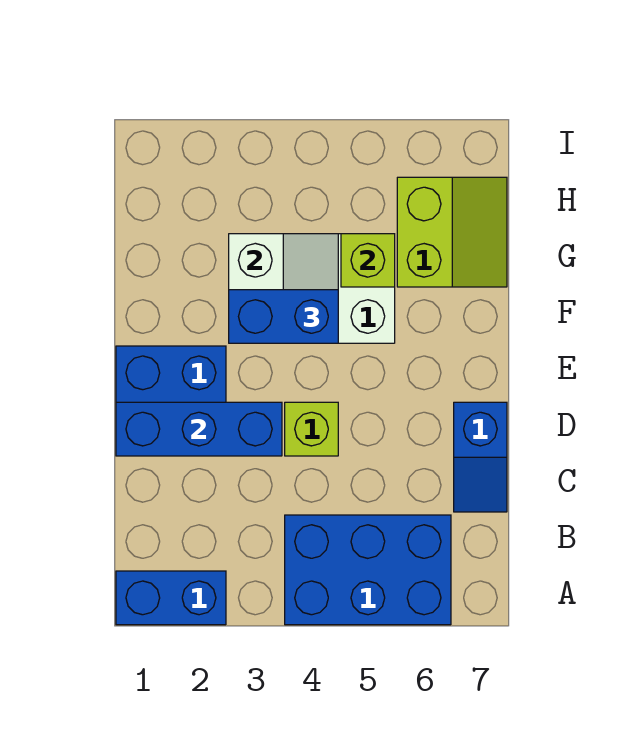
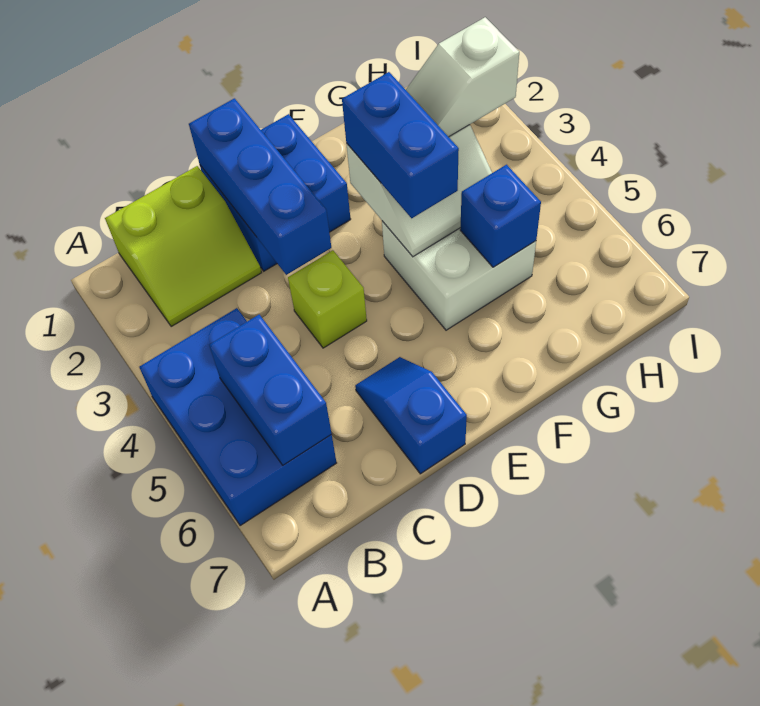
blue 1x2 brick [116,571,226,625] -> blue 1x2 brick moved to [209,315,332,465]
blue 1x2 slope [454,402,507,512] -> blue 1x2 slope turned to [355,357,467,474]
none -> white 1x2 slope [406,17,519,137]
lime 1x1 brick [341,234,395,287] -> blue 1x1 brick [460,165,541,267]
lime 2x2 slope [397,177,507,287] -> lime 2x2 slope moved to [105,166,262,327]

